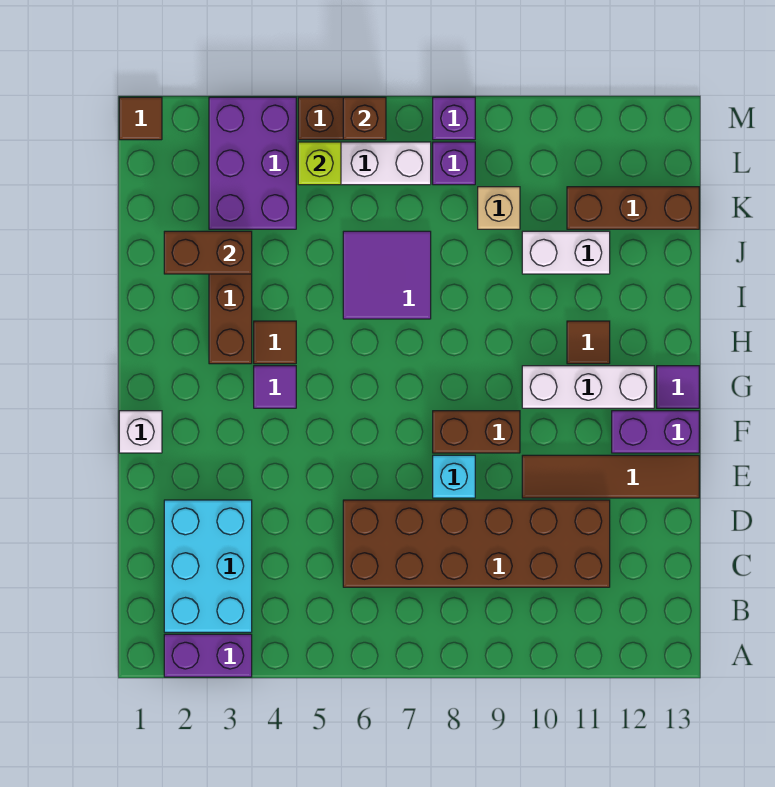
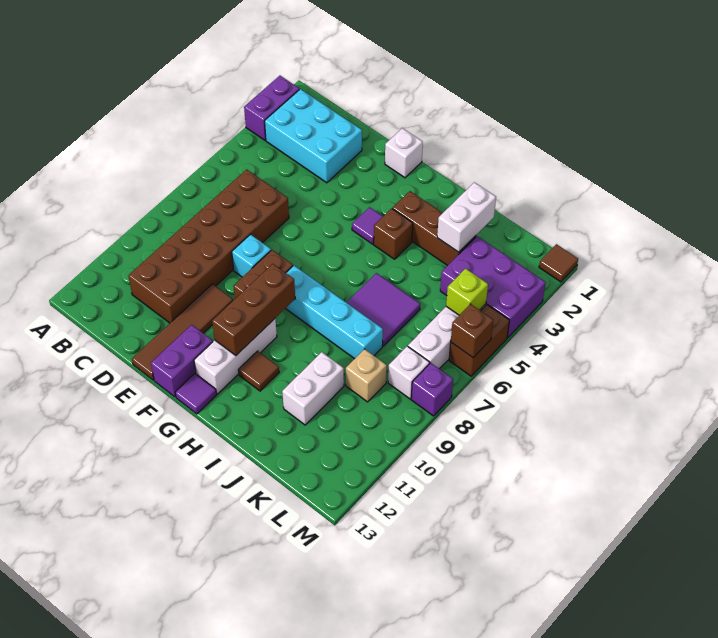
none -> cyan 1x4 brick [285,266,383,359]
brown 1x1 tile [254,321,296,364] -> brown 1x1 brick [374,209,413,259]
brown 1x2 brick [164,231,252,274] -> white 1x2 brick [437,182,496,252]
brown 1x3 brick [567,187,699,229] -> brown 1x3 brick moved to [212,264,295,355]
purple 1x1 brick [433,142,475,185] -> white 1x1 brick [388,346,430,399]

